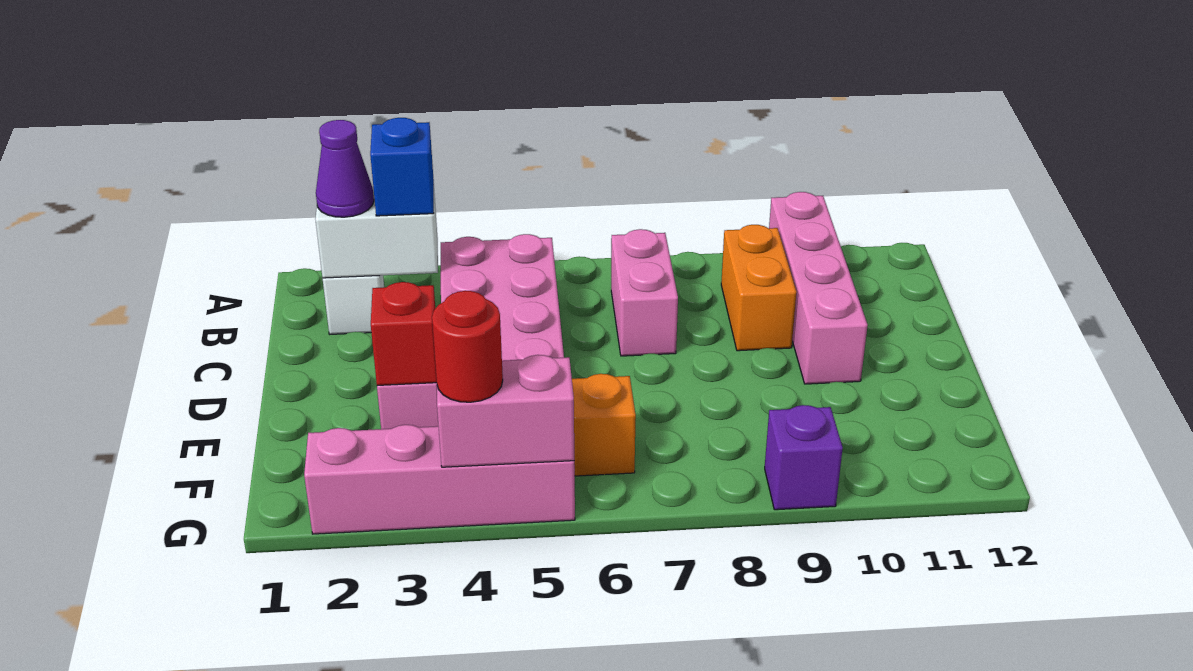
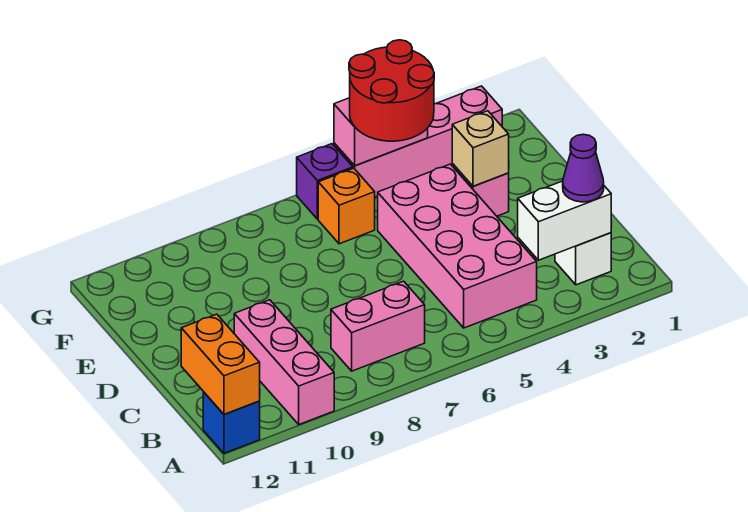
pink 1x4 brick [769,192,868,384] -> pink 1x3 brick [234,300,334,424]
blue 1x1 brick [370,118,434,216] -> blue 1x1 brick moved to [203,392,260,453]
pink 1x2 brick [611,229,678,356] -> pink 1x2 brick turned to [331,281,425,371]
orange 1x2 brick [721,225,797,351] -> orange 1x2 brick moved to [181,314,260,414]
red 1x1 brick [371,282,437,385] -> tan 1x1 brick [452,111,509,186]
red 1x1 round brick [432,291,503,402] -> red 2x2 round brick [349,40,434,141]
purple 1x1 brick [765,405,843,510] -> purple 1x1 brick moved to [297,144,353,219]

